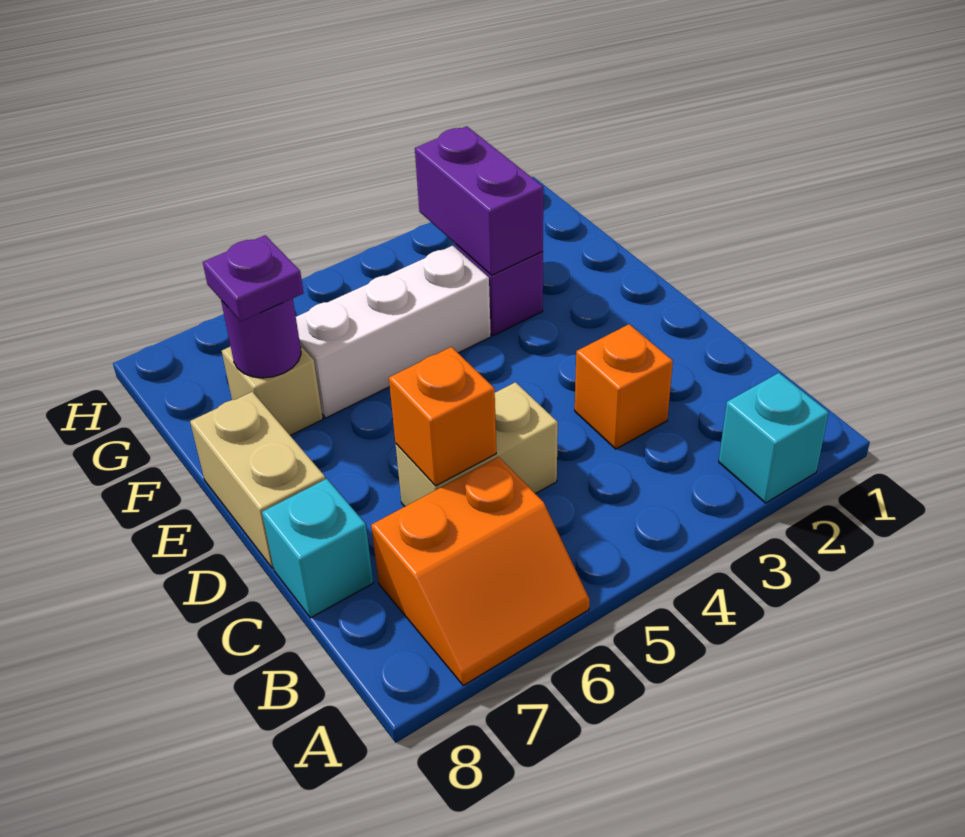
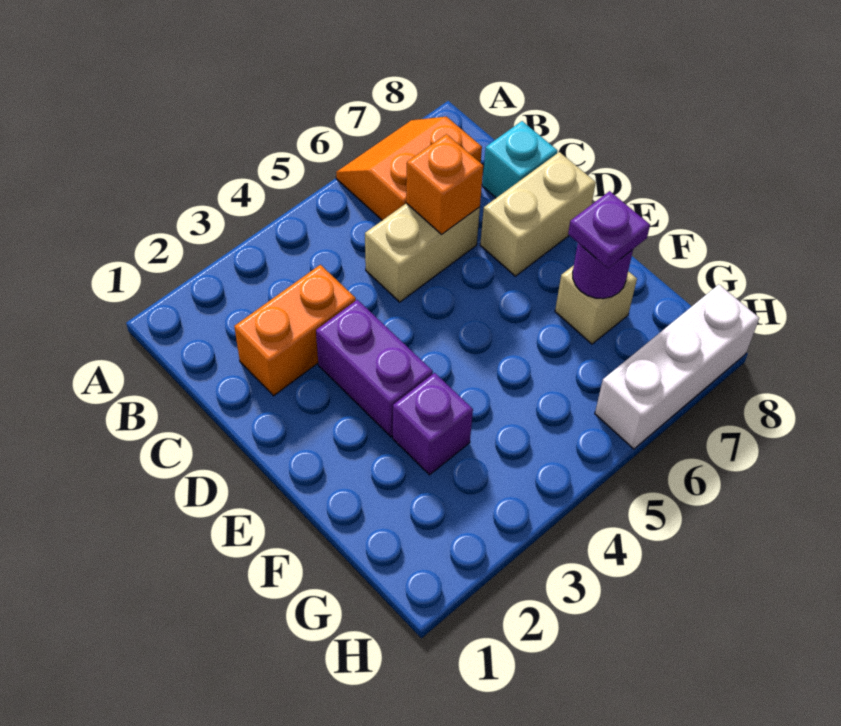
cyan 1x1 brick [719,373,829,503] -> none
orange 1x1 brick [575,324,673,449] -> orange 1x2 brick [234,265,356,396]
tan 1x2 brick [190,392,325,568] -> tan 1x2 brick turned to [480,152,596,276]
purple 1x2 brick [415,126,543,275] -> purple 1x2 brick moved to [316,300,433,437]
white 1x3 brick [296,246,491,418] -> white 1x3 brick moved to [595,285,759,449]

